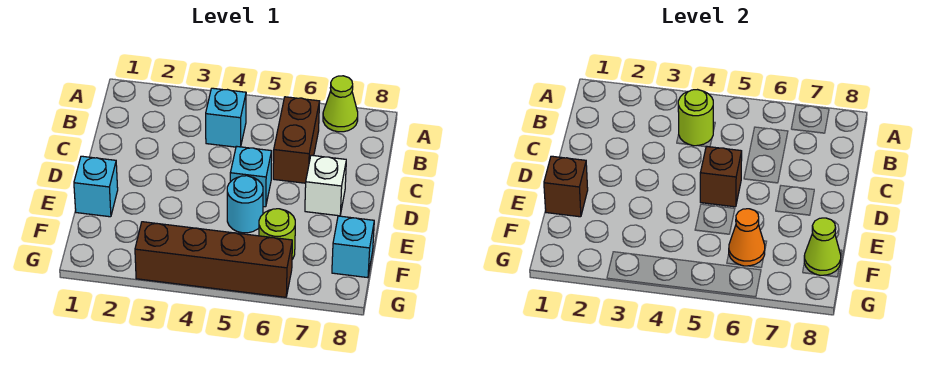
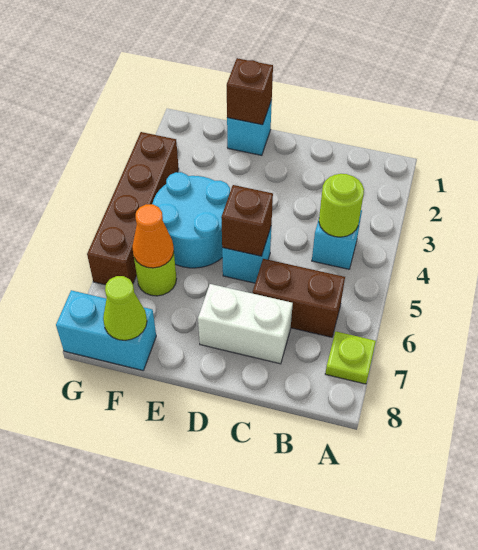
lime 1x1 cone [323,76,358,132] -> lime 1x1 plate [325,332,376,384]
white 1x1 brick [305,155,346,216] -> white 1x2 brick [198,284,293,364]
cyan 1x1 round brick [227,176,263,233] -> cyan 2x2 round brick [152,172,230,268]
cyan 1x1 brick [332,216,374,278] -> cyan 1x2 brick [56,290,156,370]

